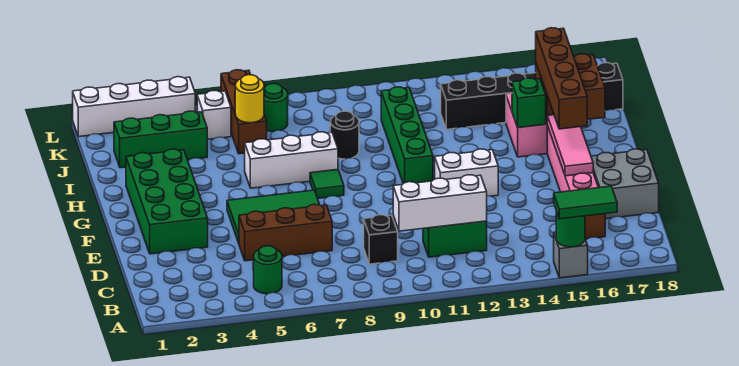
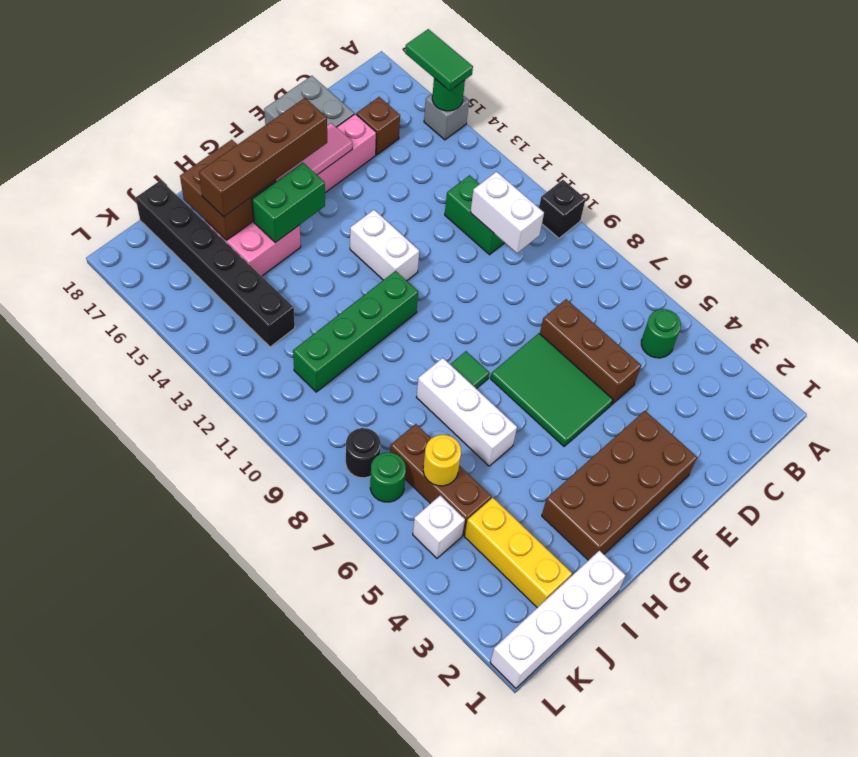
black 1x1 brick [364,215,398,264] -> black 1x1 brick moved to [539,180,586,238]
white 1x3 brick [393,175,487,231] -> white 1x2 brick [470,172,544,253]
green 2x4 brick [126,149,208,254] -> brown 2x4 brick [542,411,697,560]
green 1x1 brick [512,78,546,128] -> green 1x2 brick [252,163,325,243]
black 1x1 round brick [330,111,359,159] -> black 1x1 round brick moved to [346,428,381,478]
green 1x3 brick [114,111,207,168] -> yellow 1x3 brick [465,498,572,608]
brown 1x3 brick [221,70,267,154] -> brown 1x3 brick turned to [390,424,491,535]
white 1x4 brick [73,77,195,137] -> white 1x4 brick turned to [490,551,625,688]

